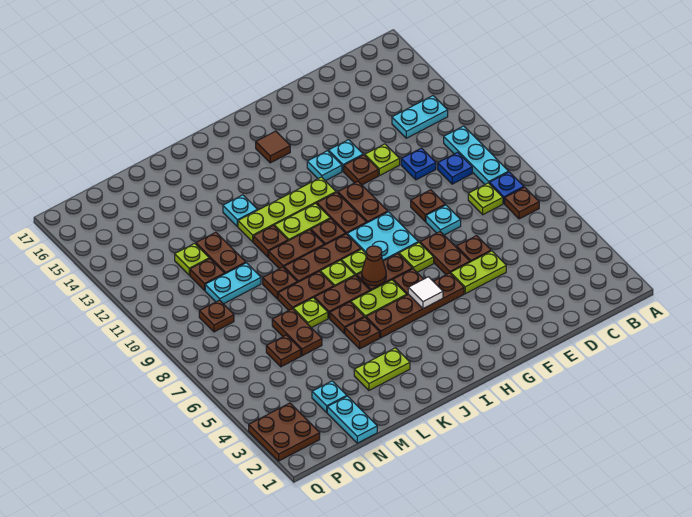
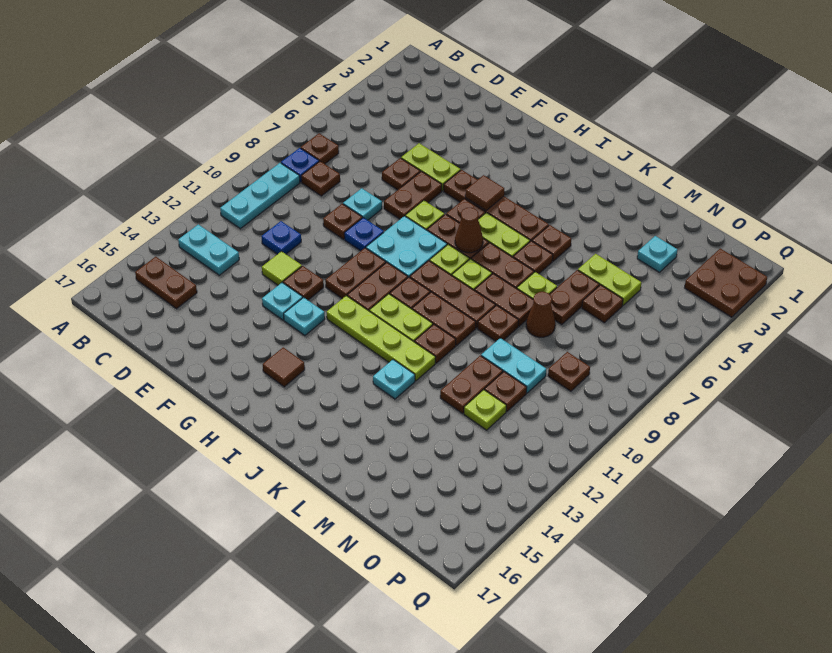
none -> brown 1x2 plate [135,257,197,309]
lime 1x1 plate [468,183,503,215] -> brown 1x1 plate [301,161,340,196]
blue 1x1 plate [438,152,472,184] -> blue 1x1 plate moved to [344,218,384,251]
lime 1x1 plate [365,144,400,176] -> lime 1x1 tile [262,251,302,285]
white 1x1 tile [408,277,443,309] -> brown 1x1 tile [465,175,504,210]
lime 1x2 plate [354,348,410,390] -> lime 1x2 plate moved to [578,254,641,306]
none -> brown 1x1 cone [526,292,555,337]
cyan 1x2 plate [327,396,377,443] -> none

